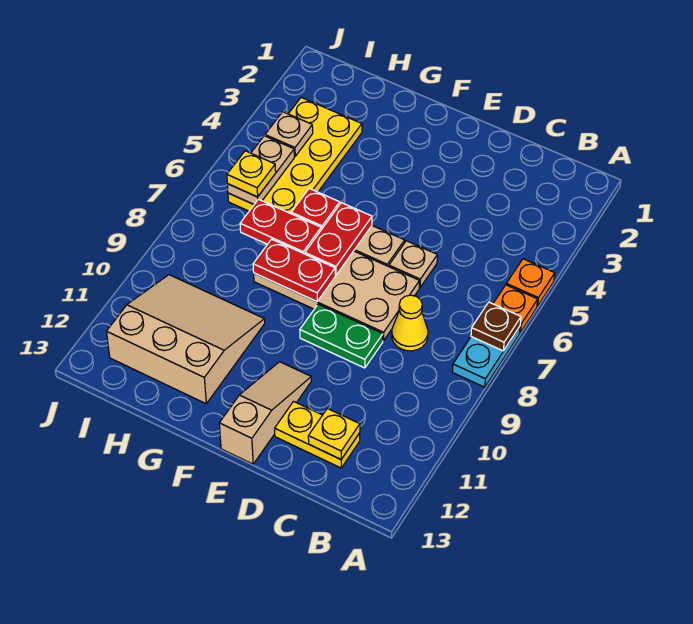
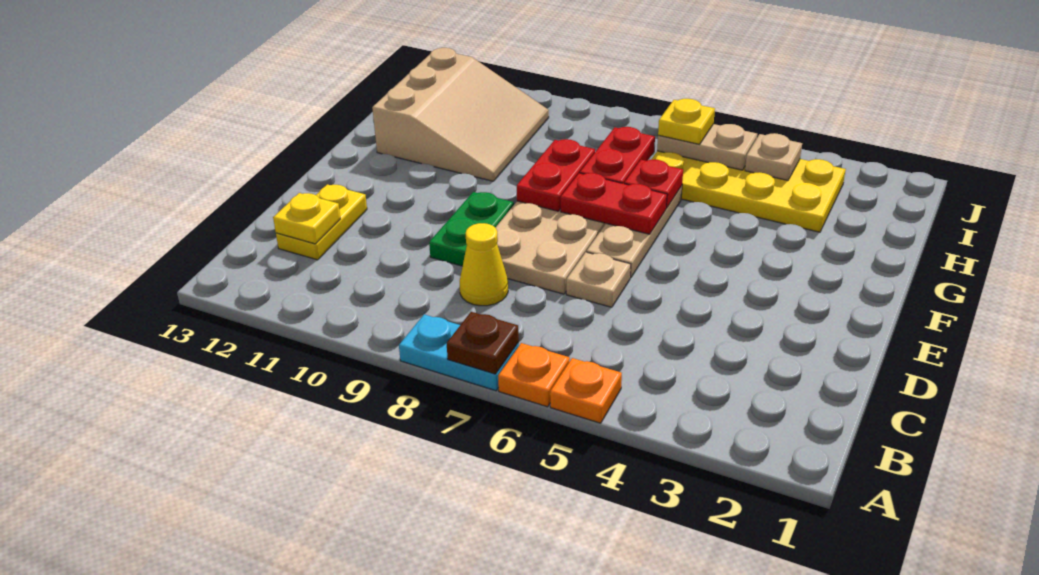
tan 1x3 slope [219,362,311,464] -> none

